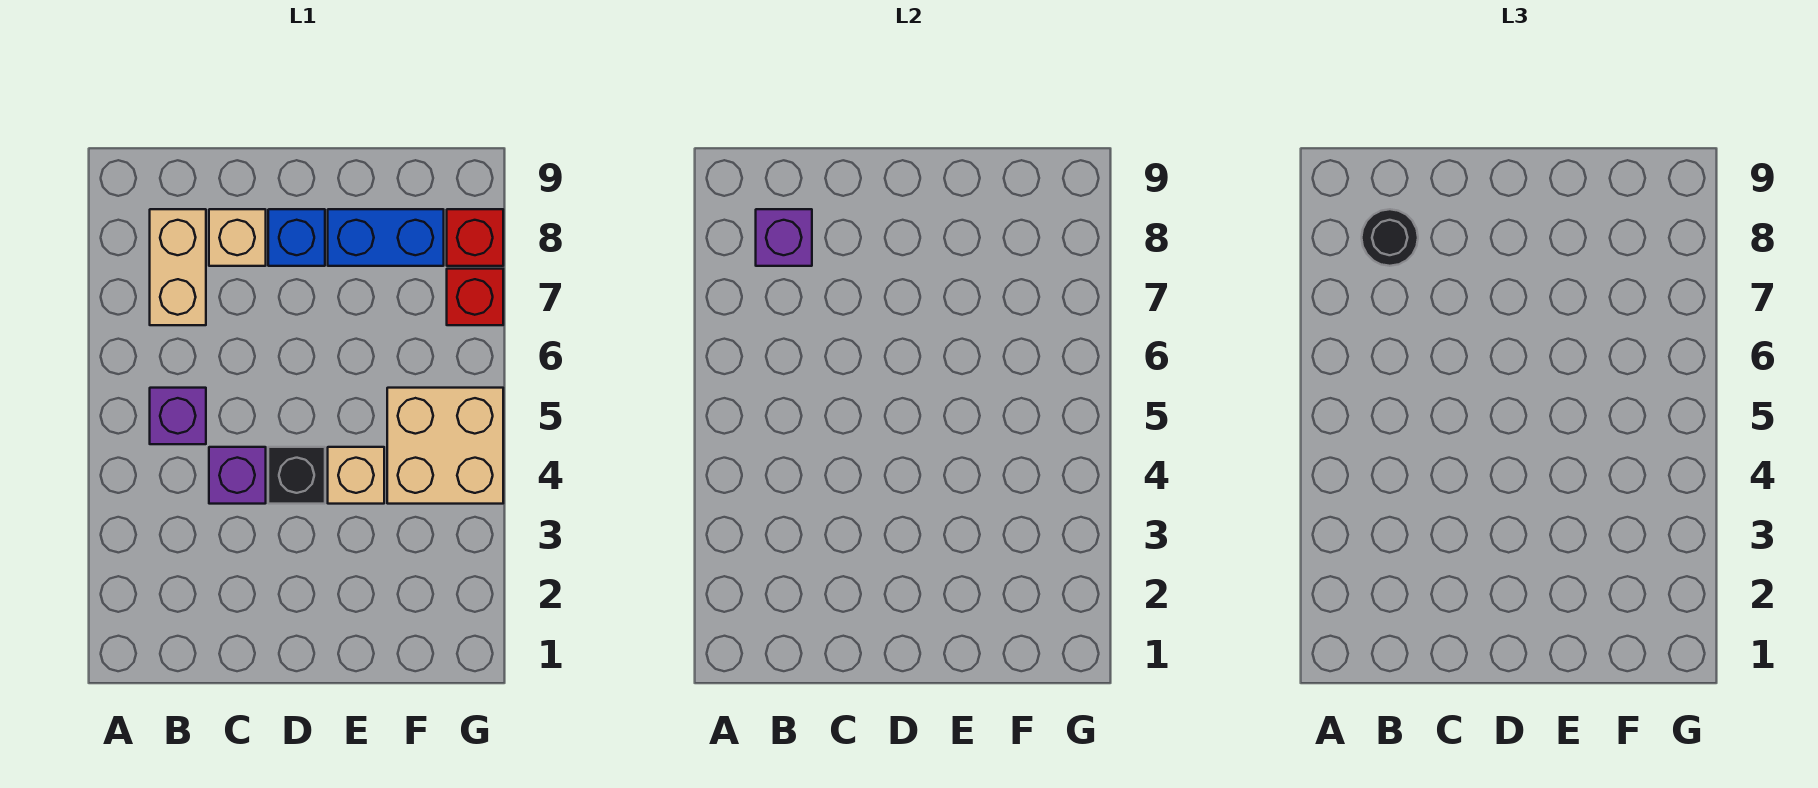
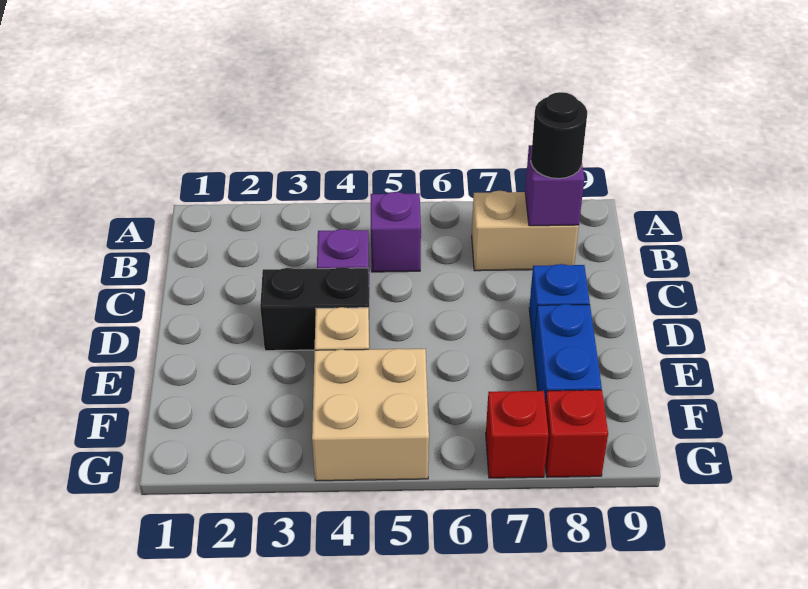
tan 1x1 brick [209,209,266,266] -> none
black 1x1 brick [268,447,325,504] -> black 1x2 brick [260,267,370,351]

